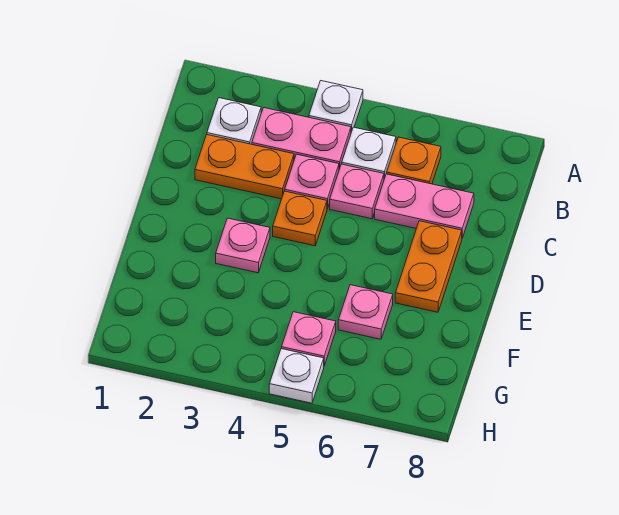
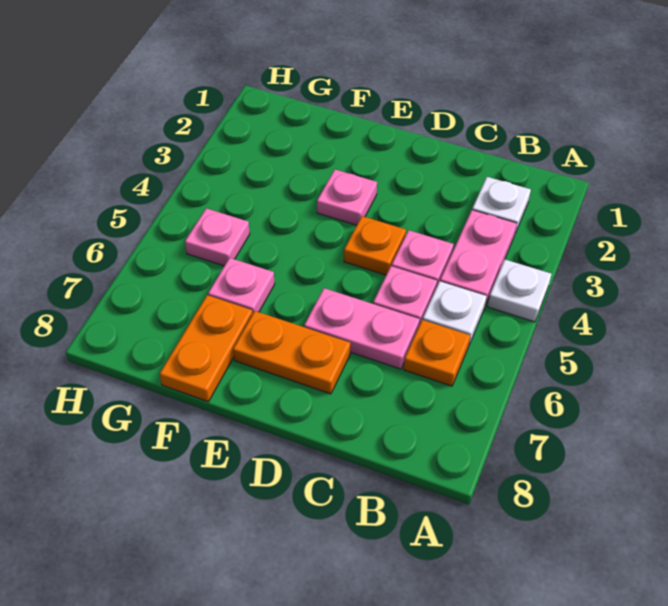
orange 1x2 plate [195,135,294,199] -> orange 1x2 plate moved to [160,295,253,402]
pink 1x2 plate [375,174,474,238] -> pink 1x2 plate turned to [304,288,420,369]
white 1x1 plate [269,349,324,403] -> none

